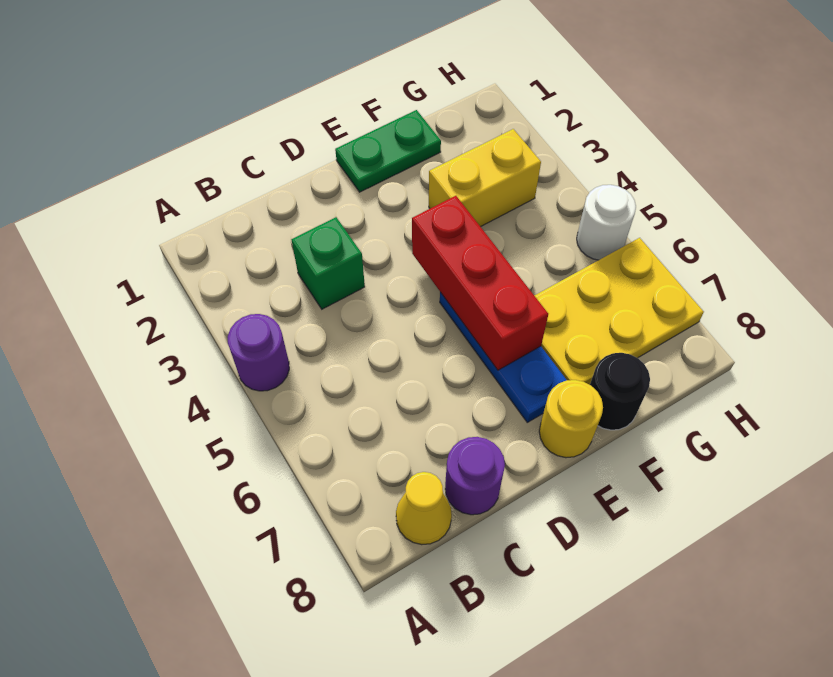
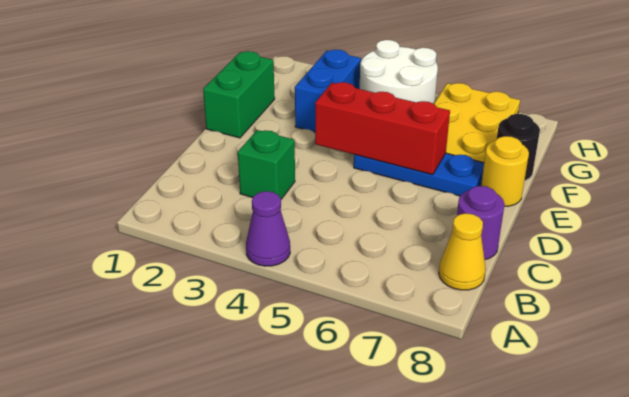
purple 1x1 round brick [228,314,289,391] -> purple 1x1 cone [246,191,290,266]
green 1x2 plate [335,110,441,192] -> green 1x2 brick [203,51,275,138]
yellow 1x2 brick [429,129,541,227] -> blue 1x2 brick [295,50,361,132]
white 1x1 round brick [577,185,636,260] -> white 2x2 round brick [360,40,438,104]

